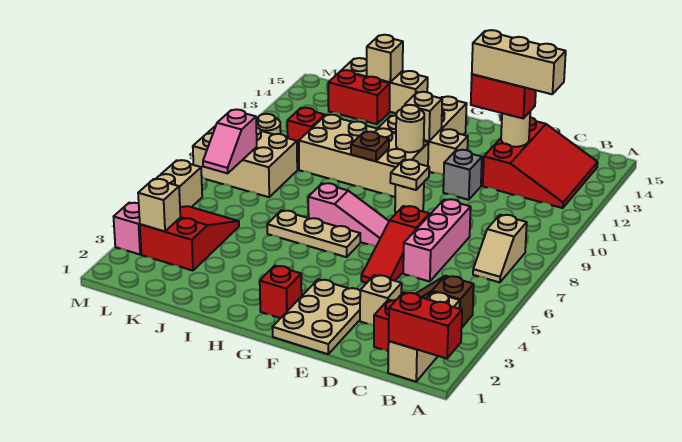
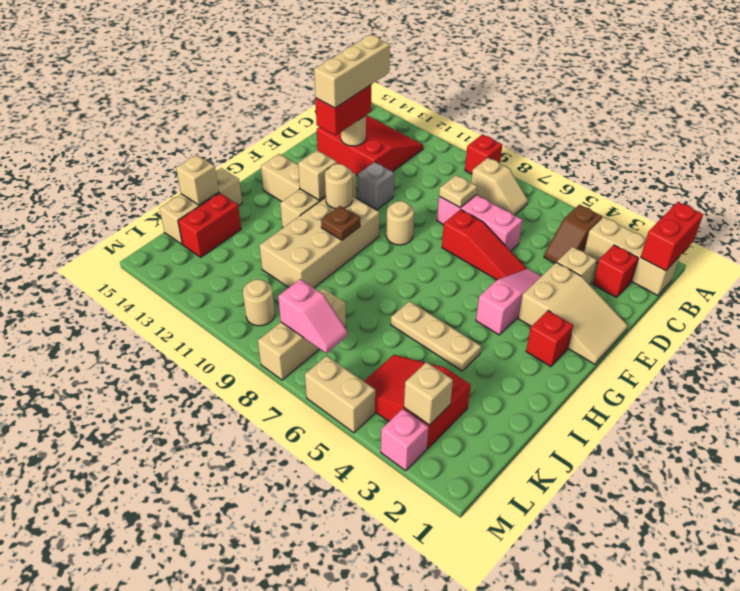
tan 2x3 plate [273,279,360,354] -> tan 2x3 slope [518,262,628,364]
pink 1x3 slope [308,183,389,246] -> pink 1x3 slope moved to [476,269,541,335]
tan 1x1 plate [390,160,429,190] -> tan 1x1 plate moved to [439,175,477,208]
tan 1x3 plate [267,210,360,257] -> tan 1x3 plate turned to [391,301,481,371]
tan 2x3 brick [193,126,297,197] -> tan 1x3 brick [258,288,346,380]
red 1x1 brick [287,108,325,152] -> red 1x1 brick moved to [465,134,502,174]

